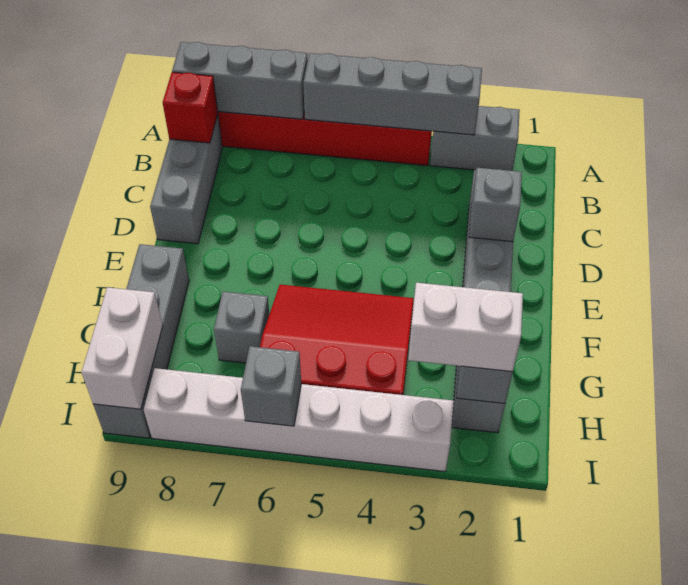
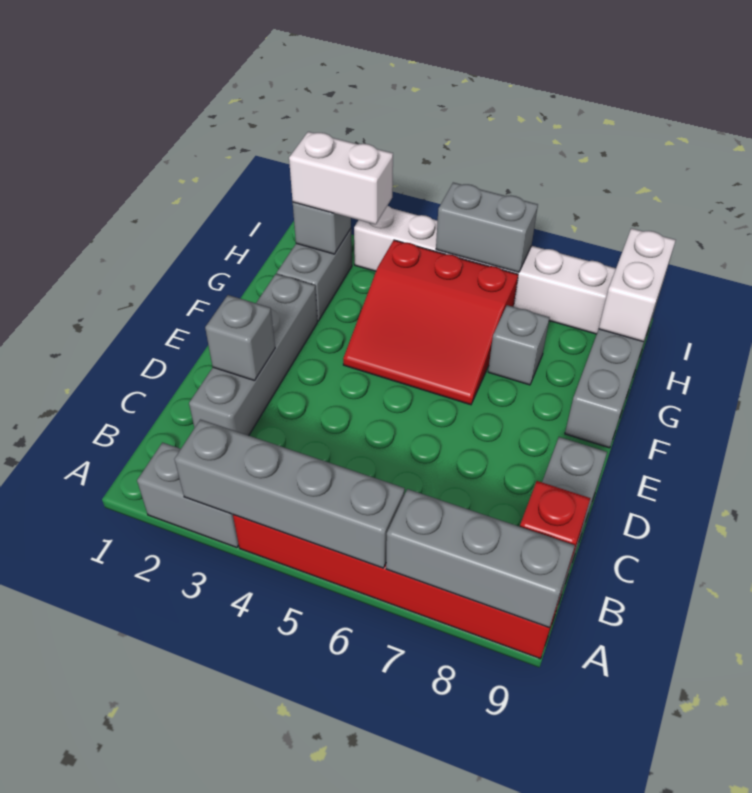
grey 1x1 brick [241,346,301,426] -> grey 1x2 brick [436,183,538,272]

